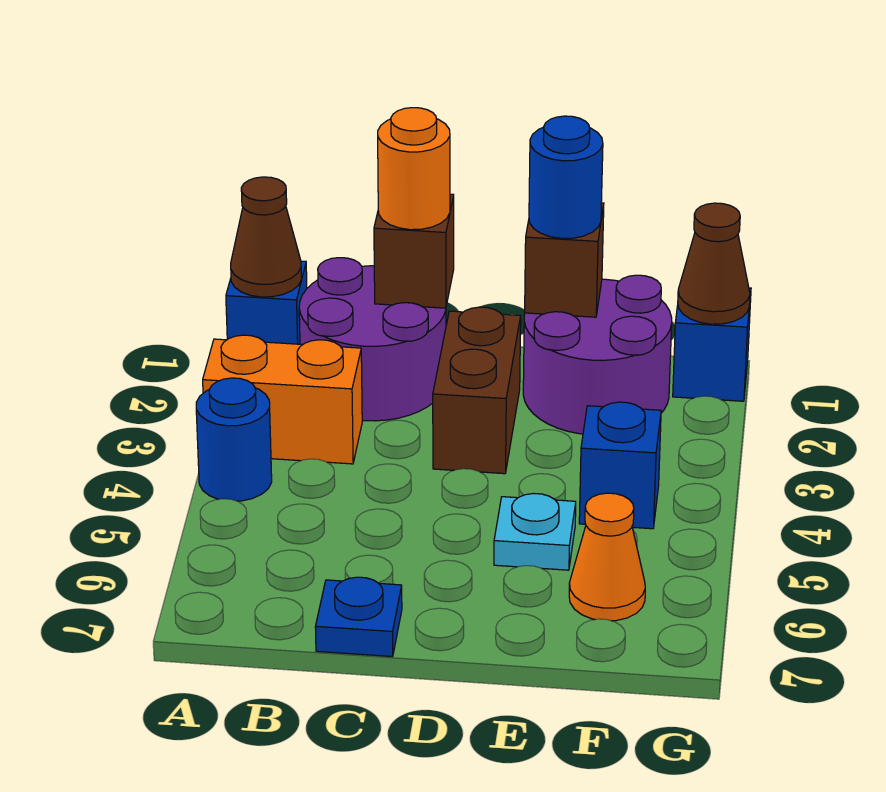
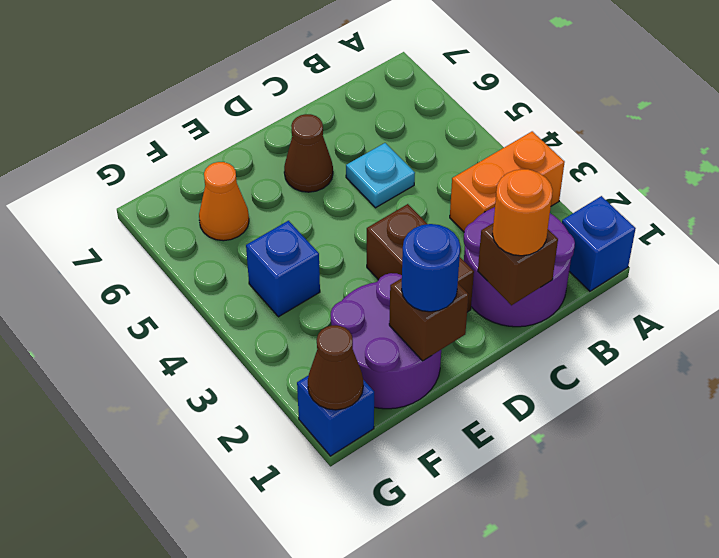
brown 1x1 cone [231,177,301,297] -> brown 1x1 cone moved to [284,114,333,192]
blue 1x1 round brick [196,378,272,501] -> none
blue 1x1 plate [315,577,402,657] -> none
cyan 1x1 plate [494,493,576,570] -> cyan 1x1 plate moved to [346,143,415,208]

